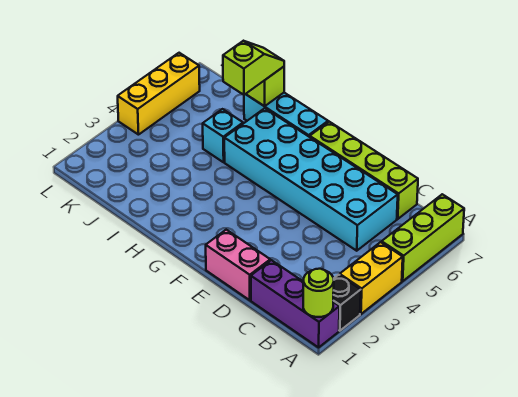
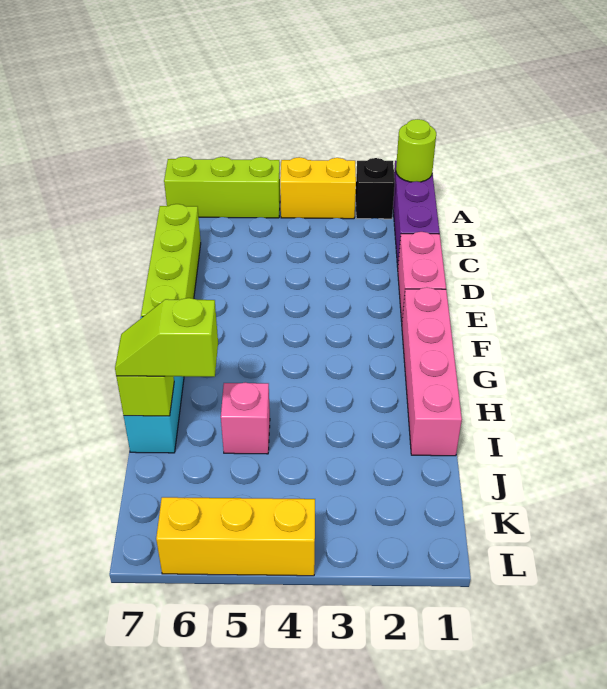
cyan 2x6 brick [224,108,398,251] -> none
none -> pink 1x4 brick [402,287,462,456]
cyan 1x1 brick [203,109,243,162] -> pink 1x1 brick [221,382,270,454]

